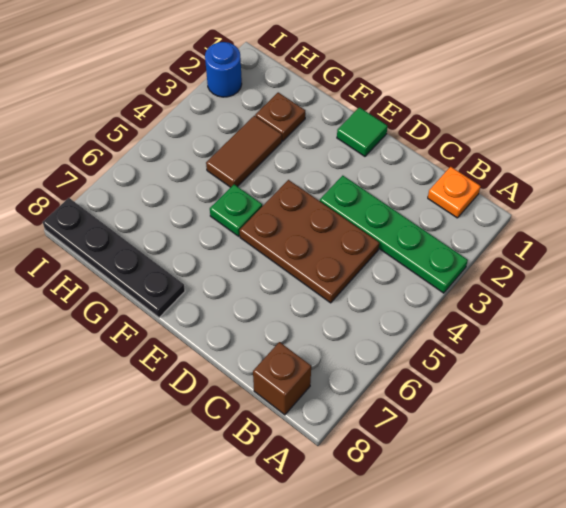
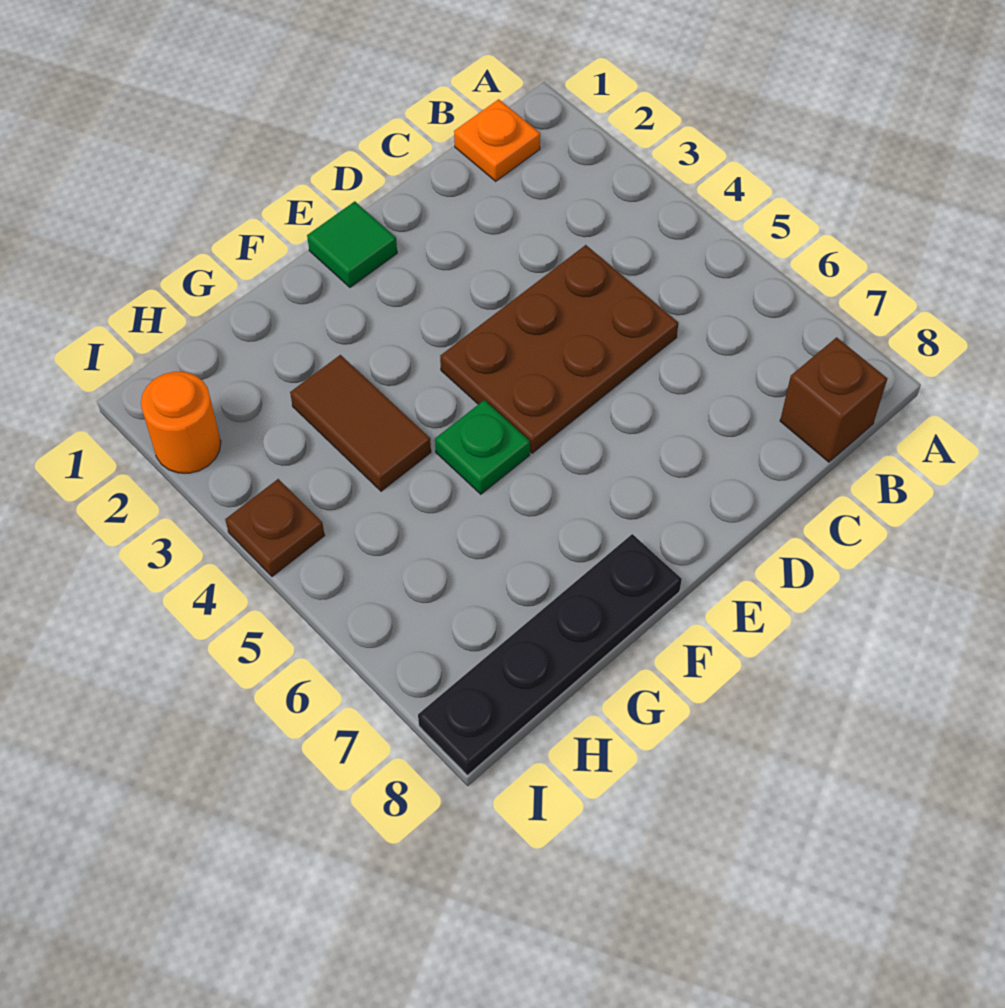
green 1x4 plate [320,176,468,293] -> none
brown 1x1 plate [255,92,305,141] -> brown 1x1 plate moved to [225,479,325,577]
blue 1x1 round brick [205,42,242,97] -> orange 1x1 round brick [141,372,221,473]

